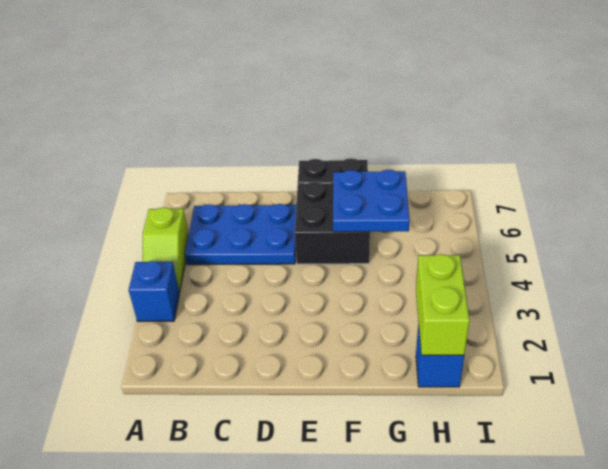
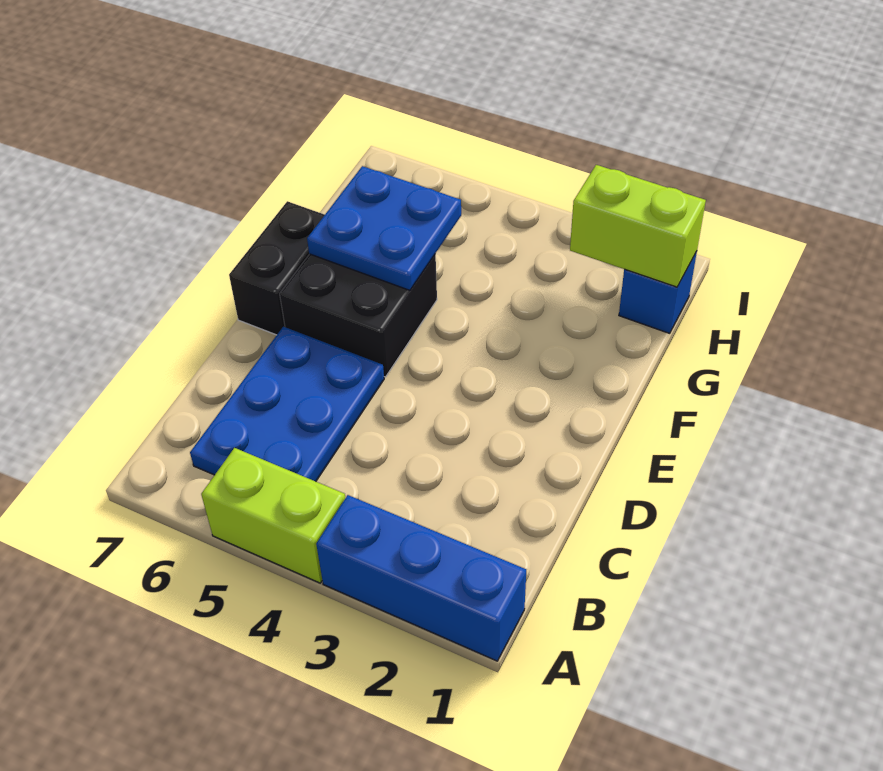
blue 1x1 brick [129,261,179,321] -> blue 1x3 brick [316,495,526,661]
lime 1x2 slope [143,207,189,292] -> lime 1x2 brick [201,448,345,583]

